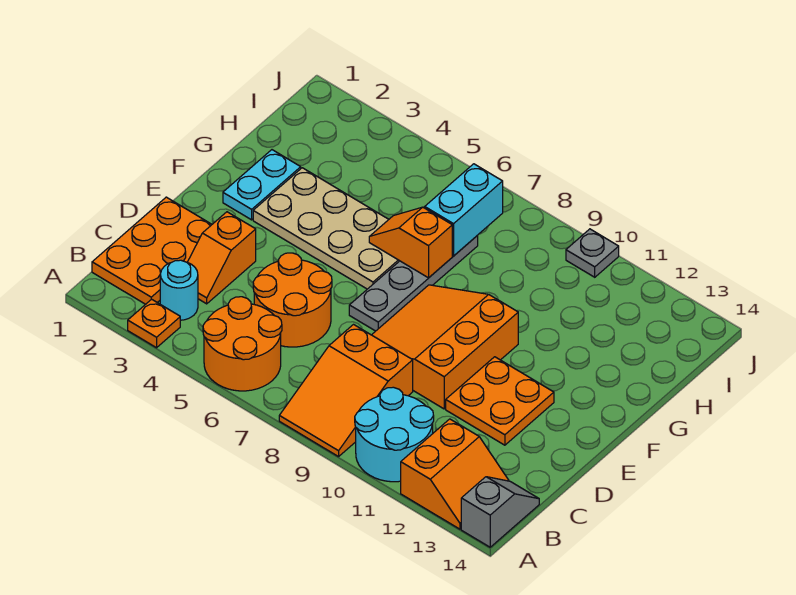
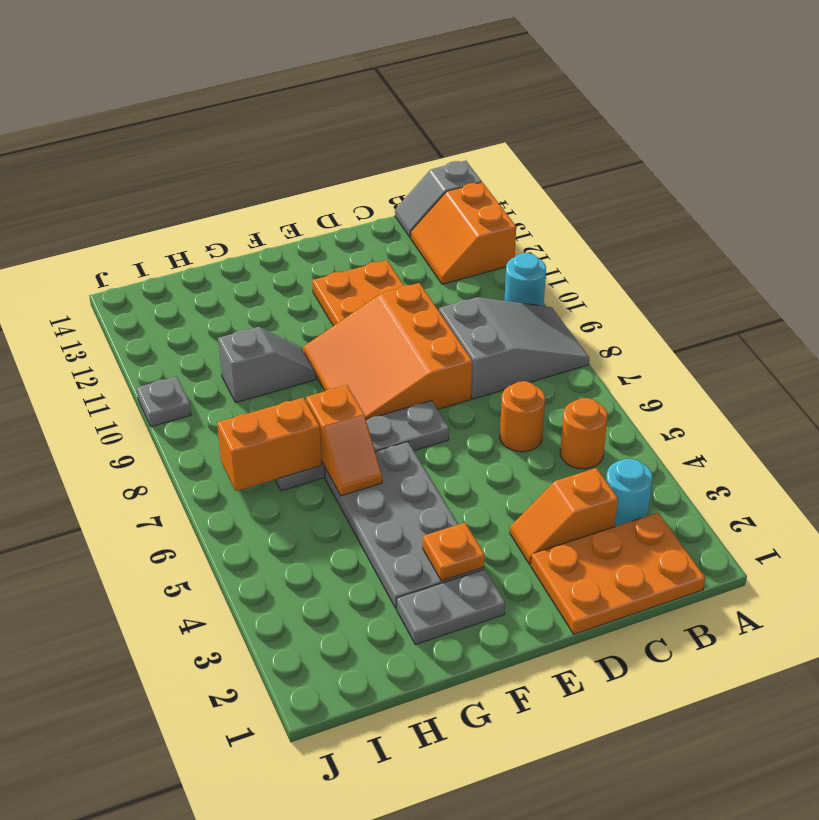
orange 1x1 plate [128,299,180,348] -> orange 1x1 plate moved to [423,523,485,581]
orange 2x2 round brick [203,297,282,391] -> orange 1x1 round brick [560,398,607,469]
orange 2x3 slope [279,325,413,457] -> grey 2x3 slope [439,297,589,399]
cyan 2x2 round brick [355,387,434,482] -> cyan 1x1 round brick [504,253,546,306]
orange 2x2 slope [401,419,509,529] -> orange 2x2 slope turned to [411,182,516,284]
orange 1x2 slope [187,212,256,304] -> orange 1x2 slope turned to [510,468,618,565]
orange 2x2 round brick [253,253,332,347] -> orange 1x1 round brick [500,381,545,452]
orange 3x3 slope [372,285,518,409] -> orange 3x3 slope turned to [303,283,472,420]
cyan 1x2 plate [223,150,301,220] -> grey 1x2 plate [397,569,505,645]
tan 2x4 plate [253,168,399,289] -> grey 2x4 plate [325,442,484,609]
none -> grey 1x2 slope [218,327,316,403]
cyan 1x2 brick [425,164,503,256] -> orange 1x2 brick [217,398,322,491]

